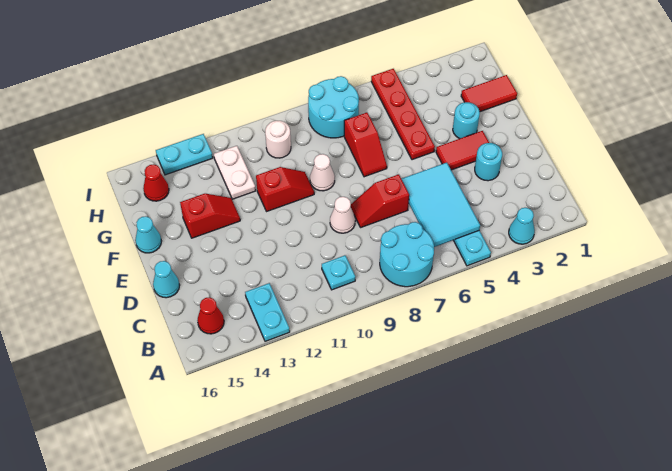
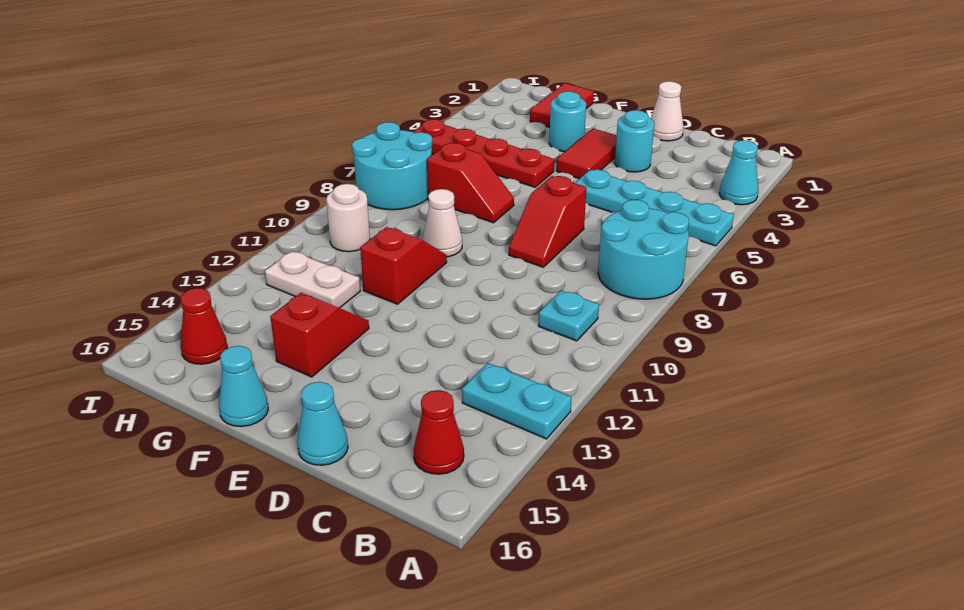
cyan 2x3 tile [402,163,480,247] -> none
white 1x1 cone [330,197,355,233] -> white 1x1 cone moved to [651,81,683,141]
cyan 1x2 plate [156,134,213,175] -> none

